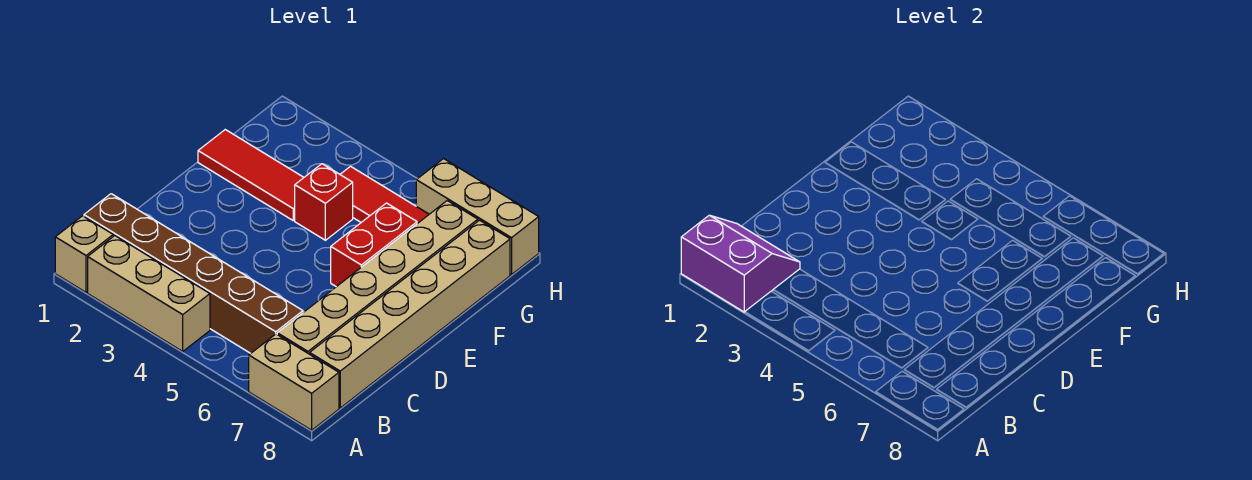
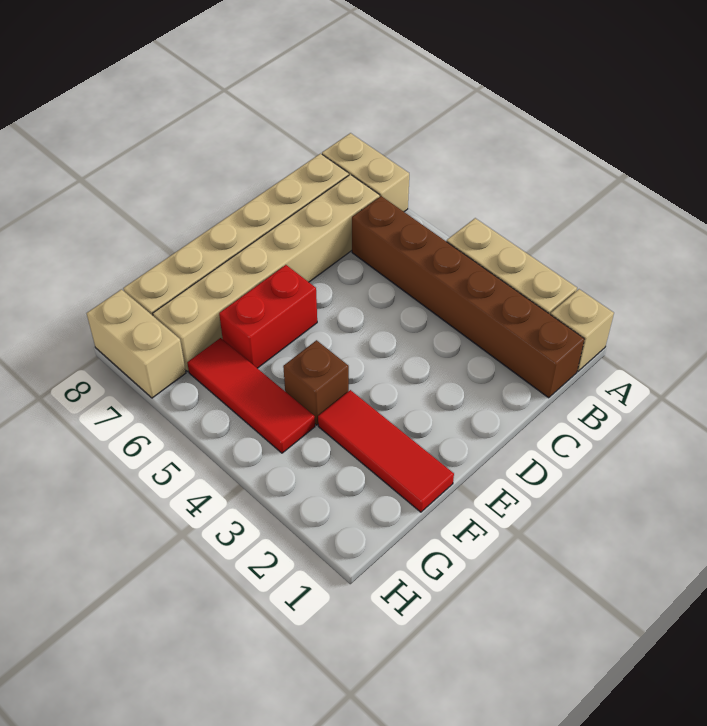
purple 2x2 slope [681,215,800,312] -> none
red 1x1 brick [295,164,353,240] -> brown 1x1 brick [283,340,349,425]
tan 1x3 brick [416,159,539,275] -> tan 1x2 brick [87,289,186,398]

